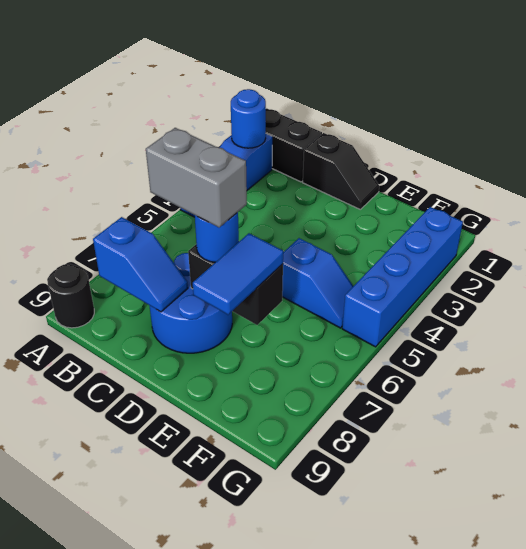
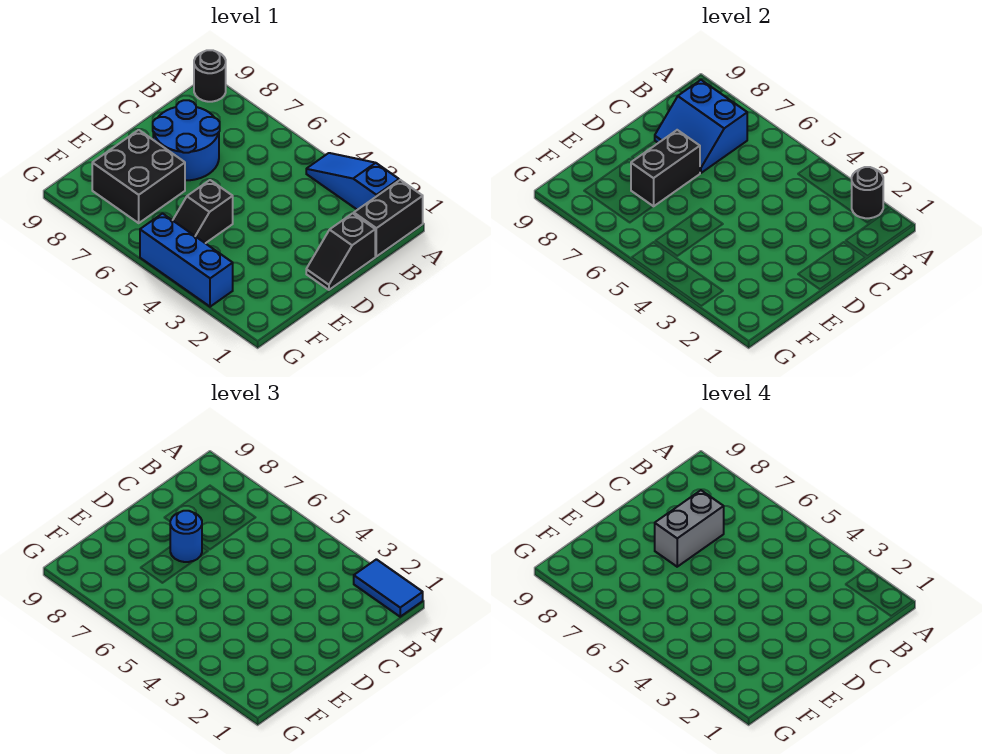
blue 1x1 round brick [231,89,266,148] -> black 1x1 round brick [852,167,883,218]
blue 1x2 slope [93,217,188,312] -> blue 2x2 slope [655,80,747,173]
blue 1x2 slope [282,238,353,328] -> black 1x2 slope [173,180,233,243]
none -> black 2x2 brick [92,130,185,223]
blue 1x2 tile [193,233,283,315] -> blue 1x2 tile moved to [354,559,423,617]
blue 1x4 brick [342,207,463,347] -> blue 1x3 brick [140,214,233,307]

